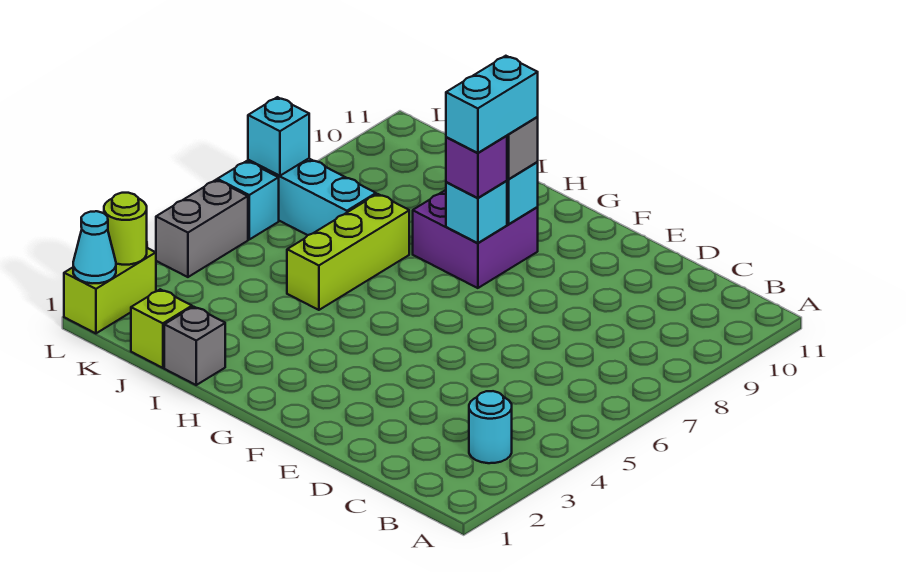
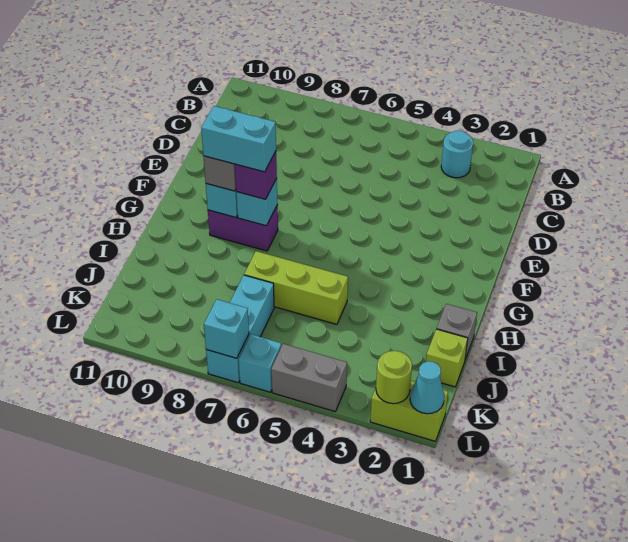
purple 2x2 brick [413,190,538,288] -> purple 1x2 brick [208,205,278,251]

